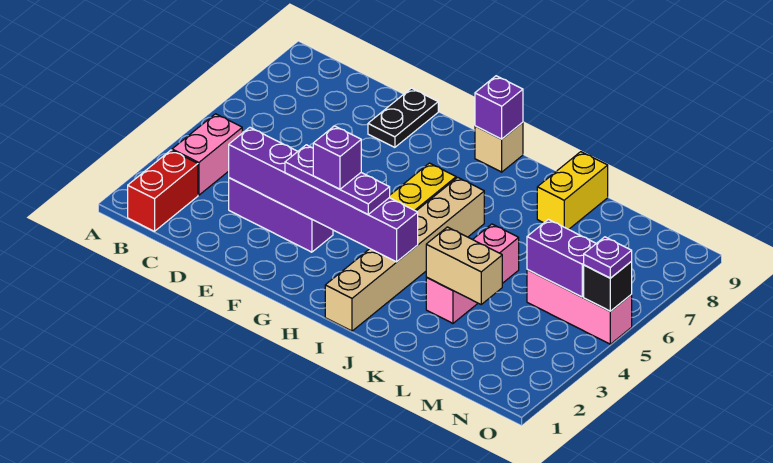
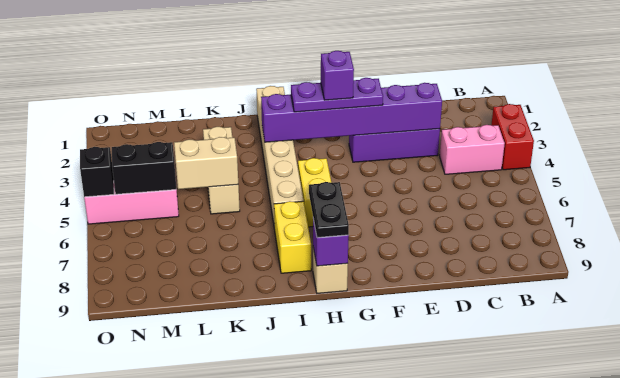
red 1x2 brick [128,150,198,231] -> red 1x2 brick moved to [491,104,534,170]
pink 1x2 brick [172,114,242,195] -> pink 1x2 brick turned to [440,125,505,174]
black 1x2 plate [368,88,438,147] -> black 1x2 plate moved to [309,182,349,238]
pink 1x3 brick [426,224,519,323] -> tan 1x3 brick [203,127,240,214]
tan 1x2 brick [426,227,502,304] -> tan 1x2 brick moved to [174,137,238,189]
yellow 1x2 brick [537,152,608,229] -> yellow 1x2 brick moved to [274,201,311,273]
purple 1x2 brick [527,219,596,297] -> black 1x2 brick [112,142,176,194]
purple 1x1 plate [584,237,632,278] -> none

